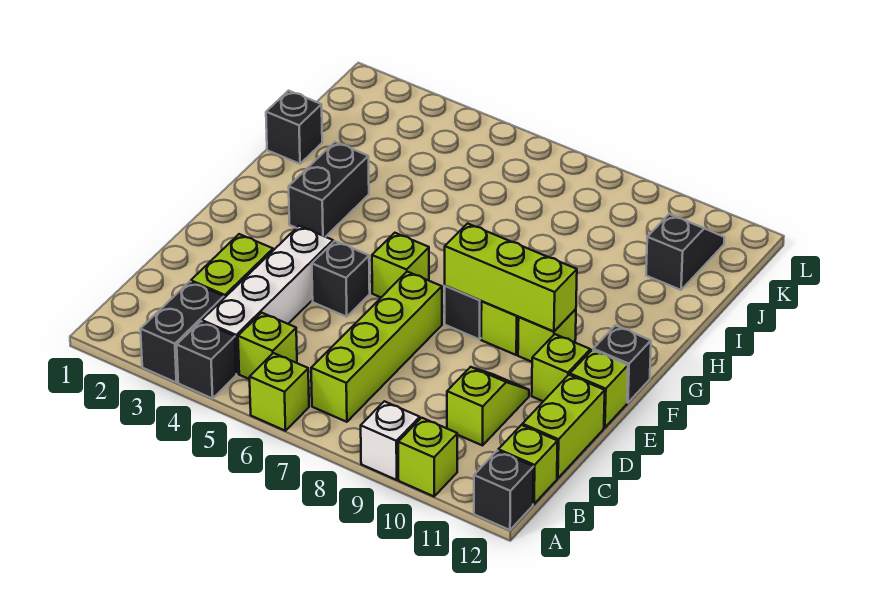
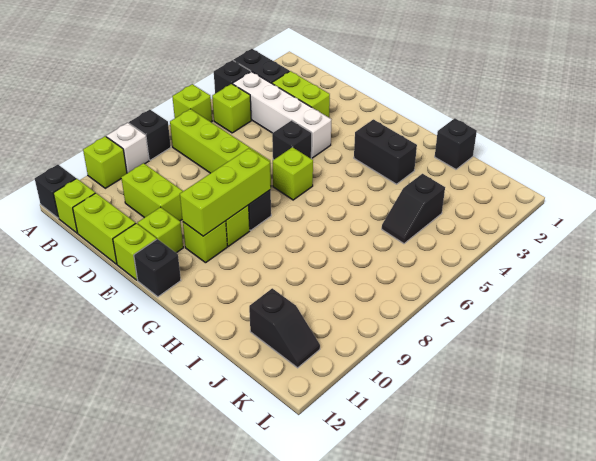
none -> black 1x1 brick [129,110,171,160]
lime 1x2 slope [447,367,529,446] -> lime 1x2 brick [121,163,183,221]
none -> black 1x2 slope [382,174,445,244]

